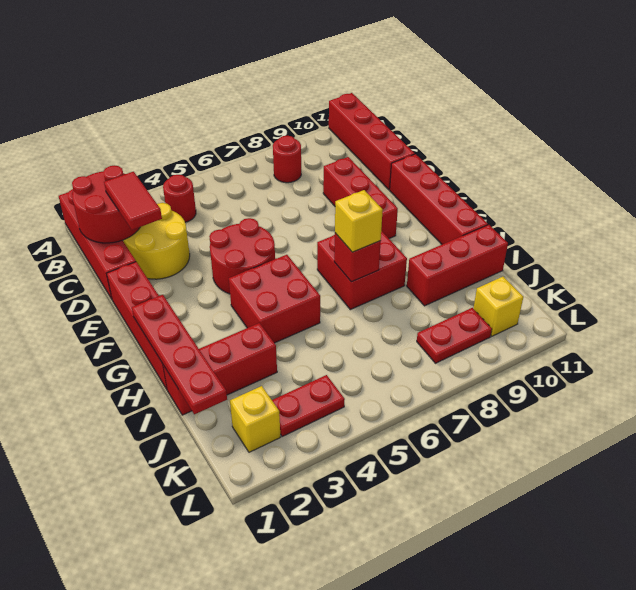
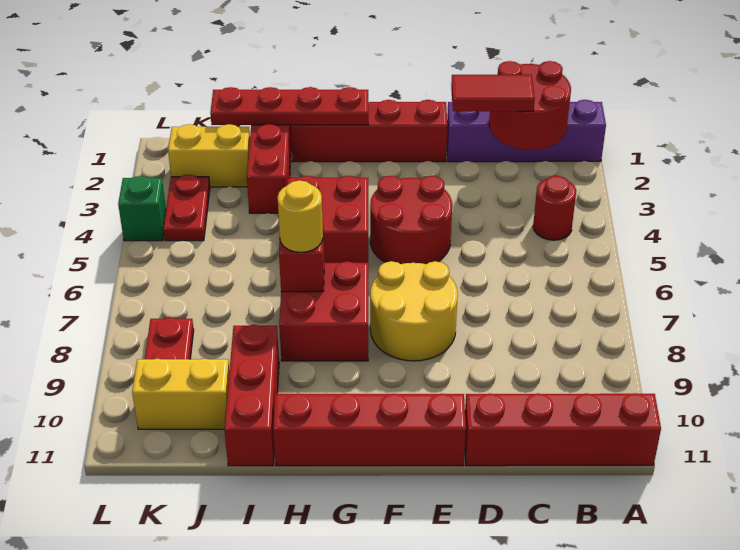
red 1x4 brick [59,189,136,299] -> purple 1x4 brick [447,100,606,162]
red 1x1 round brick [273,136,301,183] -> none
yellow 2x2 round brick [123,203,190,279] -> yellow 2x2 round brick moved to [370,261,458,361]
red 1x3 brick [323,157,398,238] -> none
yellow 1x1 brick [335,190,383,252] -> yellow 1x1 round brick [278,180,323,252]
yellow 1x1 brick [230,386,280,452] -> yellow 1x2 brick [168,124,250,187]
yellow 1x1 brick [473,277,523,336] -> yellow 1x2 brick [132,358,229,429]
none -> green 1x1 brick [118,176,166,241]

